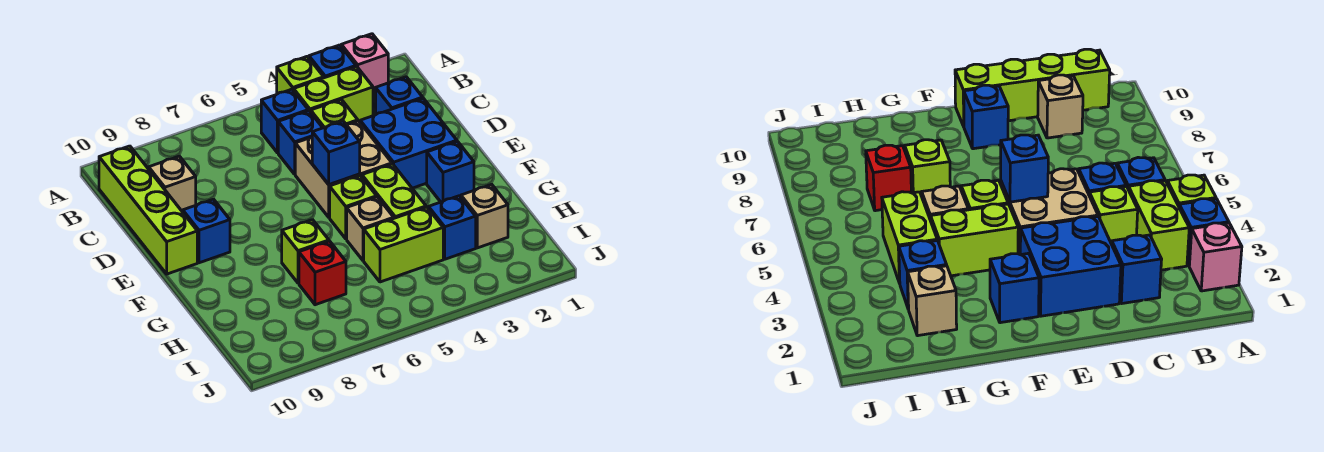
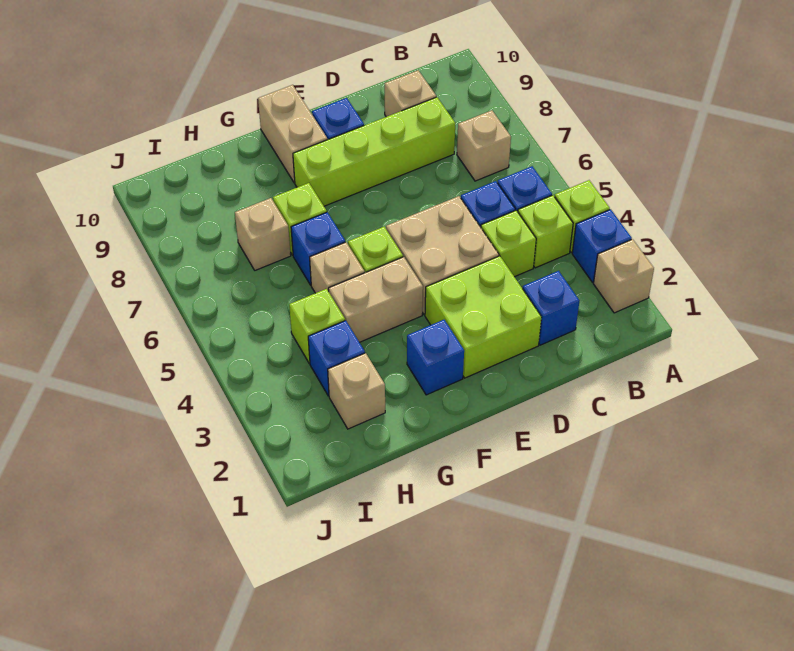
pink 1x1 brick [341,34,388,92] -> tan 1x1 brick [594,239,654,313]
lime 1x2 brick [294,67,373,122] -> lime 1x1 brick [518,195,573,268]
none -> tan 1x1 brick [457,110,511,181]
lime 1x4 brick [99,146,197,274] -> lime 1x4 brick moved to [293,97,455,206]
blue 2x2 brick [360,98,457,188] -> lime 2x2 brick [425,256,542,378]
blue 1x1 brick [312,121,360,185] -> blue 1x1 brick moved to [291,212,345,285]
lime 1x2 brick [362,164,426,218] -> tan 1x2 brick [329,257,423,342]
none -> tan 1x2 brick [258,85,327,183]
lime 1x2 brick [364,207,443,282] -> lime 1x1 brick [289,289,345,363]
red 1x1 brick [299,241,346,305] -> tan 1x1 brick [235,198,291,270]

